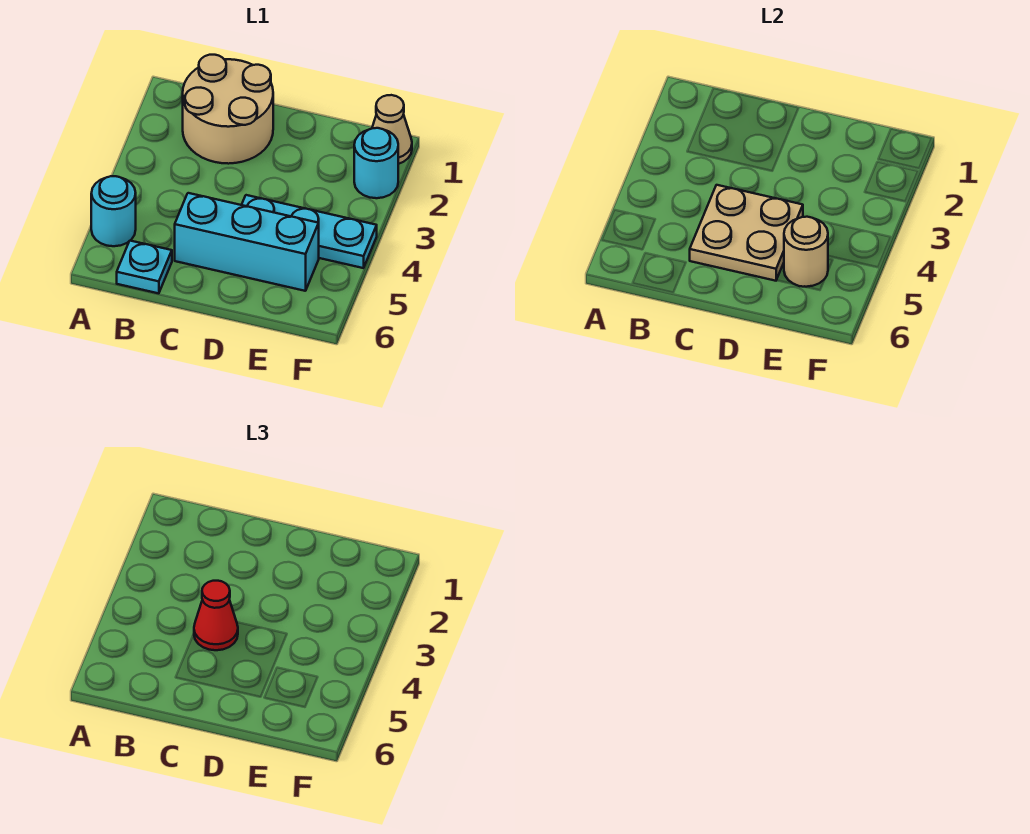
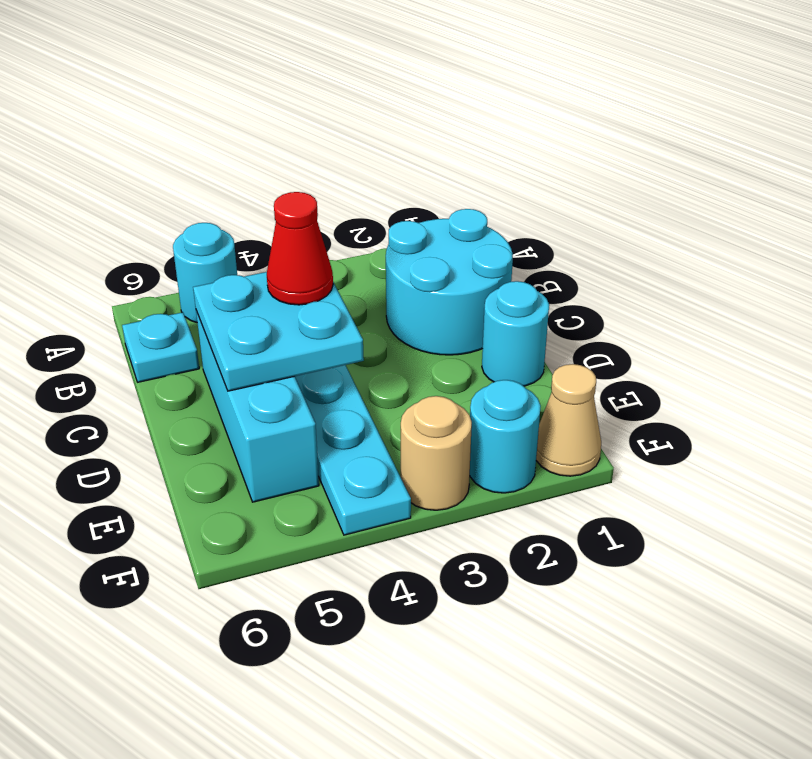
tan 2x2 round brick [183,55,273,164] -> cyan 2x2 round brick [386,209,513,355]
tan 2x2 plate [690,185,803,281] -> cyan 2x2 plate [193,272,364,391]
none -> cyan 1x1 round brick [482,281,549,386]
tan 1x1 round brick [784,217,828,287] -> tan 1x1 round brick moved to [401,396,472,510]

